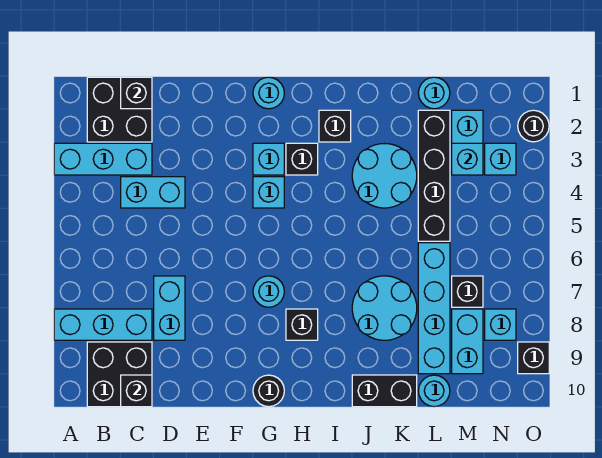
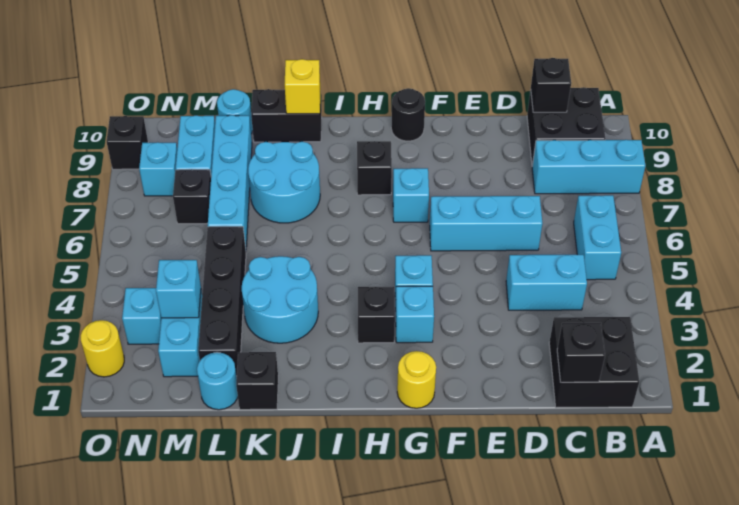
cyan 1x3 brick [54,143,152,175] -> cyan 1x3 brick moved to [430,196,542,251]
cyan 1x2 brick [154,276,185,340] -> cyan 1x2 brick moved to [574,195,621,280]
cyan 1x1 round brick [253,77,284,109] -> yellow 1x1 round brick [397,351,436,408]
cyan 1x1 round brick [253,276,284,307] -> cyan 1x1 brick [393,168,429,222]
black 1x1 brick [319,110,351,142] -> black 1x1 brick moved to [236,352,278,410]
none -> yellow 1x1 brick [285,59,320,114]
black 1x1 round brick [518,110,549,142] -> yellow 1x1 round brick [81,320,124,377]

